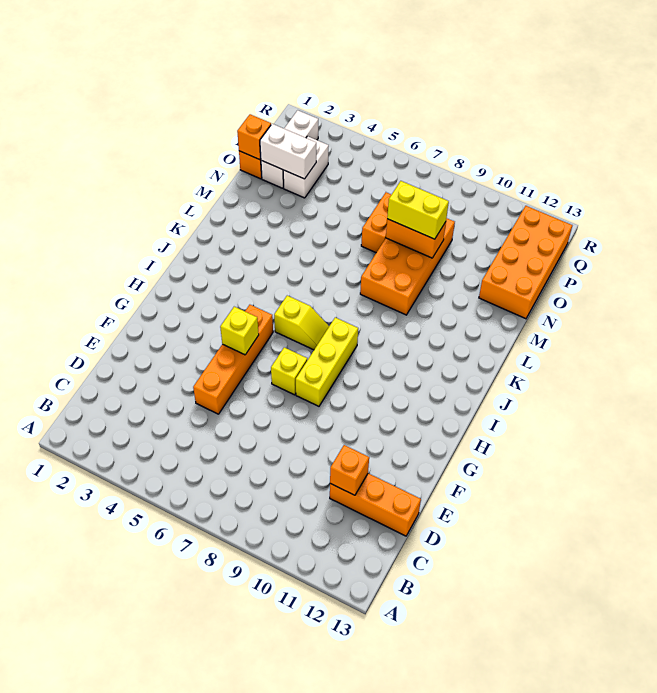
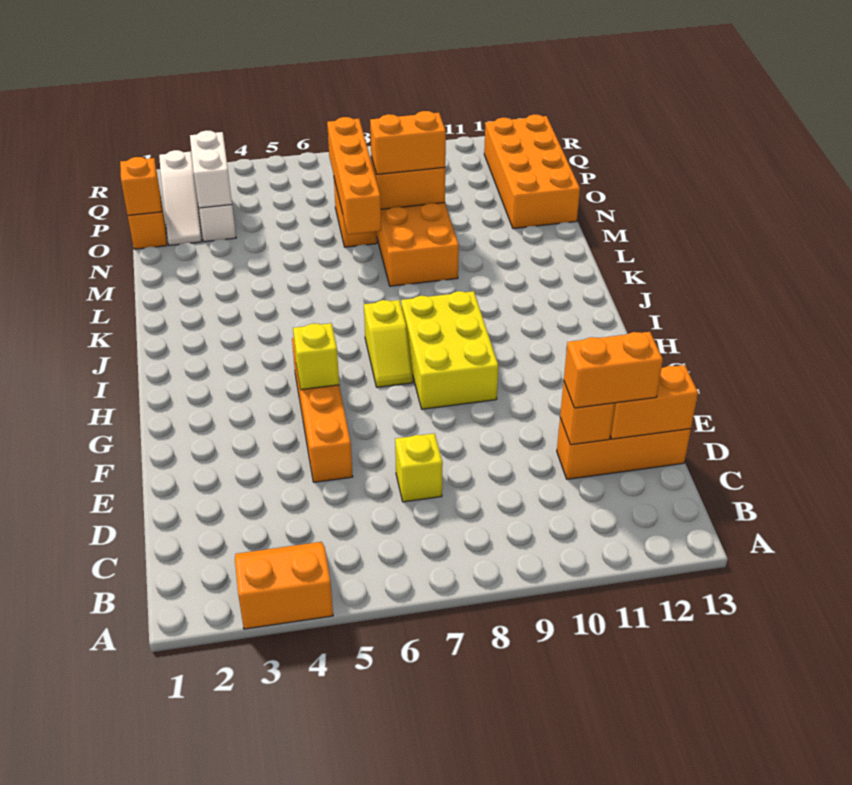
none -> orange 2x2 slope [235,542,333,629]
none -> orange 1x2 brick [564,332,663,408]
none -> orange 1x2 brick [610,365,698,439]
yellow 1x1 brick [271,347,307,395] -> yellow 1x1 brick moved to [395,433,443,502]
yellow 1x3 brick [296,317,358,406] -> yellow 2x3 brick [401,291,499,409]
yellow 1x2 slope [274,296,329,350] -> yellow 1x2 slope turned to [364,300,413,387]
none -> orange 1x4 brick [327,117,381,234]
yellow 1x2 brick [387,181,449,239] -> orange 1x2 brick [370,111,446,175]
white 1x3 brick [261,110,318,188] -> white 1x3 slope [159,150,202,245]
white 1x2 brick [260,124,316,179] -> white 1x2 brick turned to [190,131,232,208]

